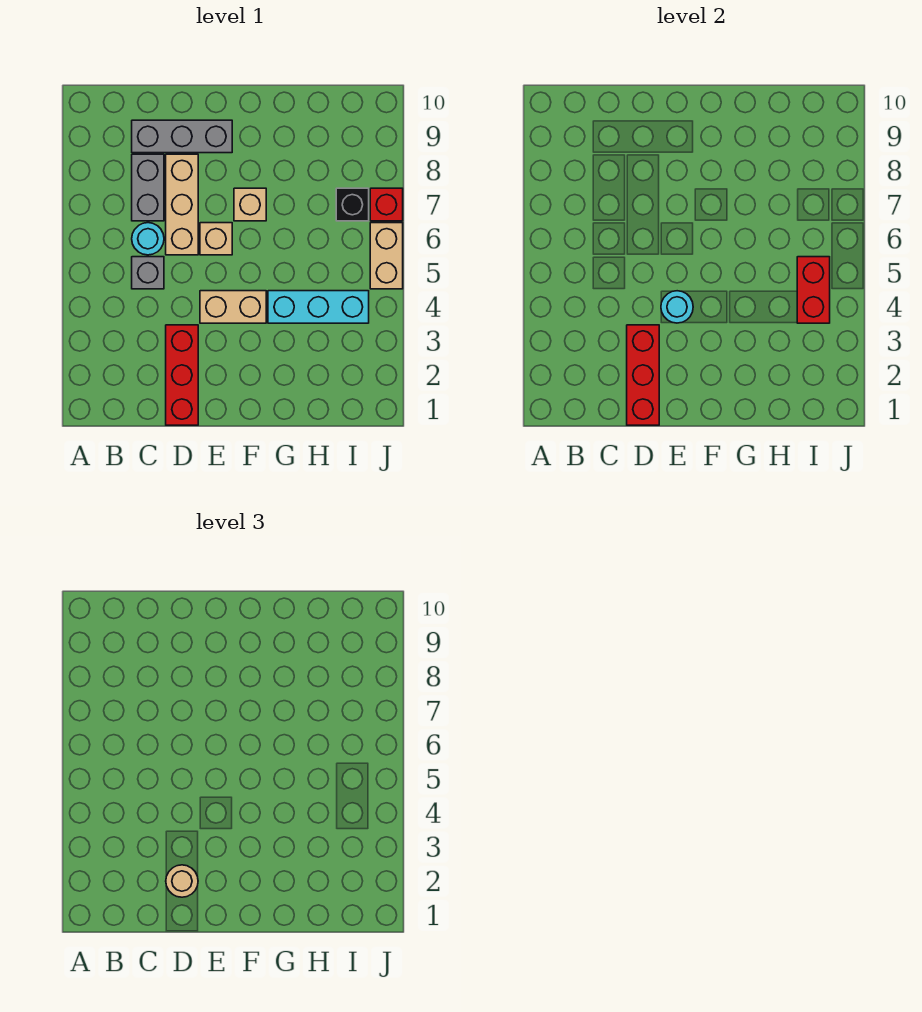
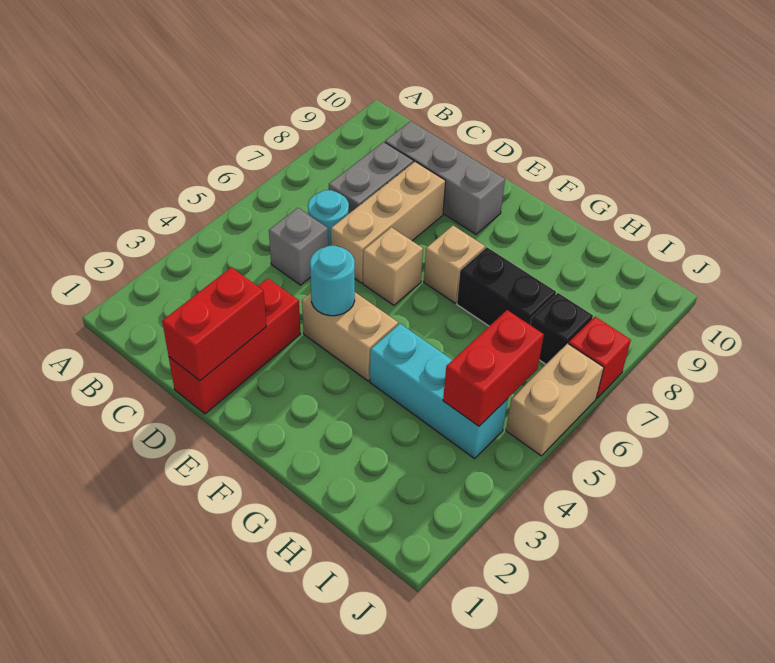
red 1x3 brick [627,325,659,425] -> red 1x2 brick [162,267,266,381]
tan 1x1 round brick [166,865,198,897] -> none
none -> black 1x2 brick [457,247,556,326]

